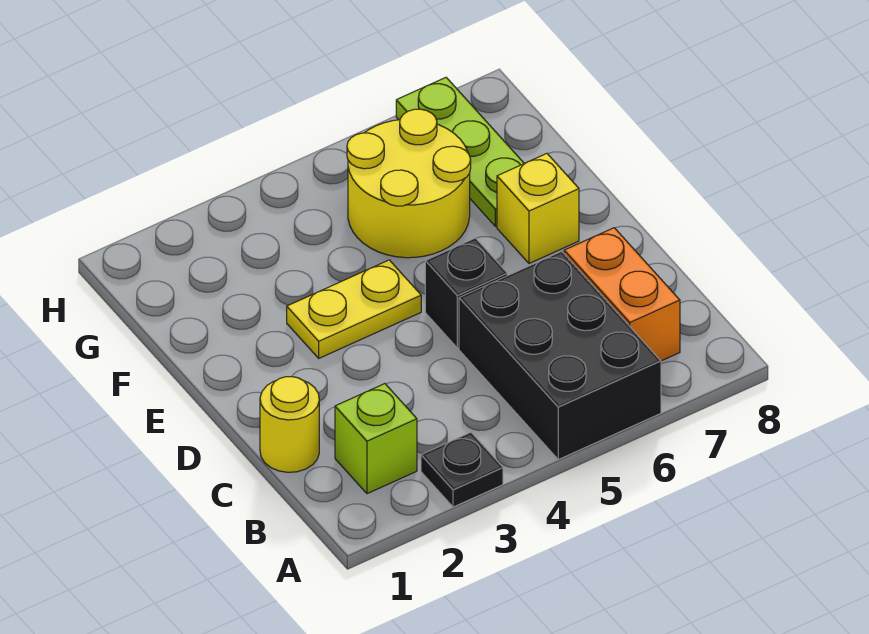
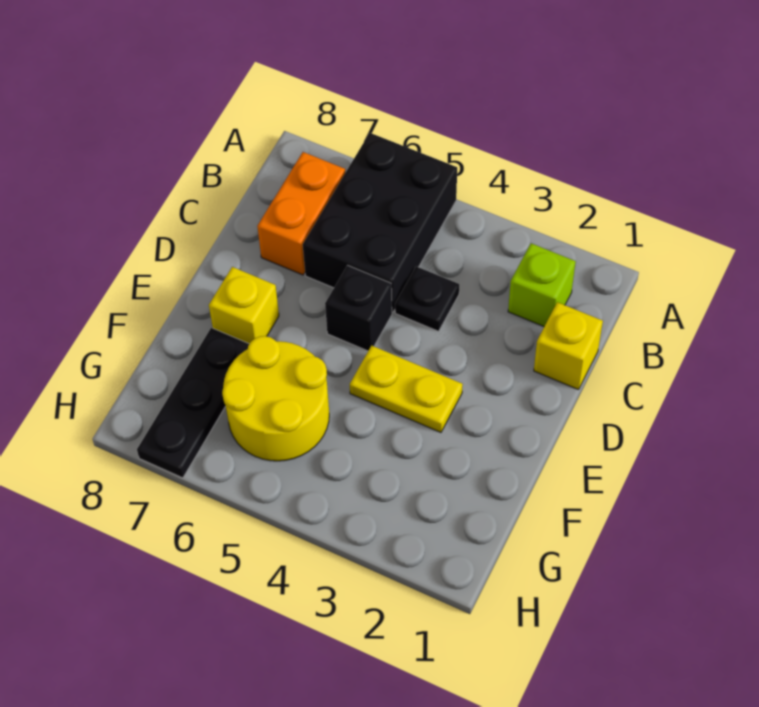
black 1x1 plate [421,432,503,507] -> black 1x1 plate moved to [395,266,459,331]
yellow 1x1 round brick [260,377,319,472] -> yellow 1x1 brick [534,302,603,390]
lime 1x3 plate [396,78,524,226] -> black 1x3 plate [137,328,249,478]

